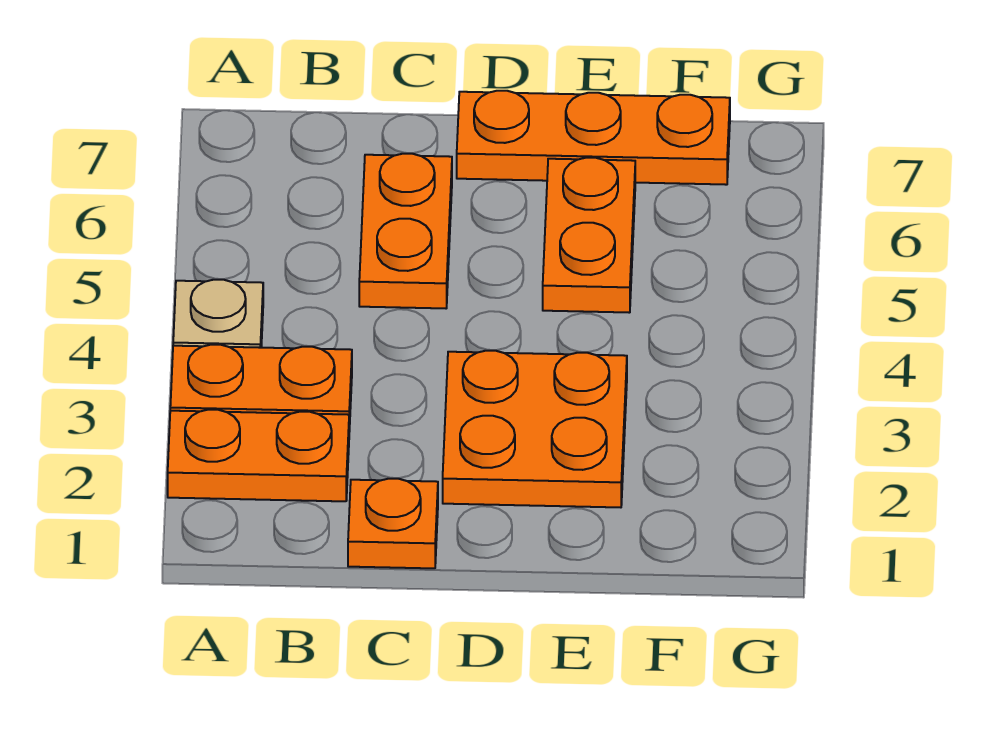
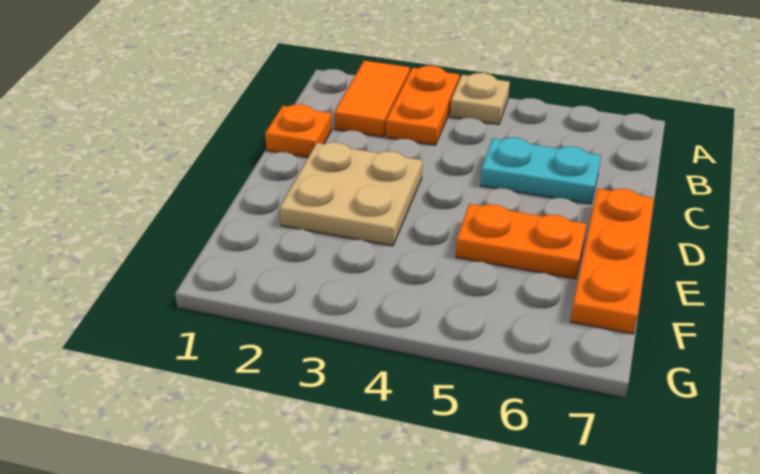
orange 1x2 plate [168,410,349,501] -> orange 1x2 tile [334,61,410,137]
orange 1x2 plate [359,154,452,308] -> cyan 1x2 plate [480,137,601,204]
orange 2x2 plate [443,351,627,507] -> tan 2x2 plate [280,142,422,246]

